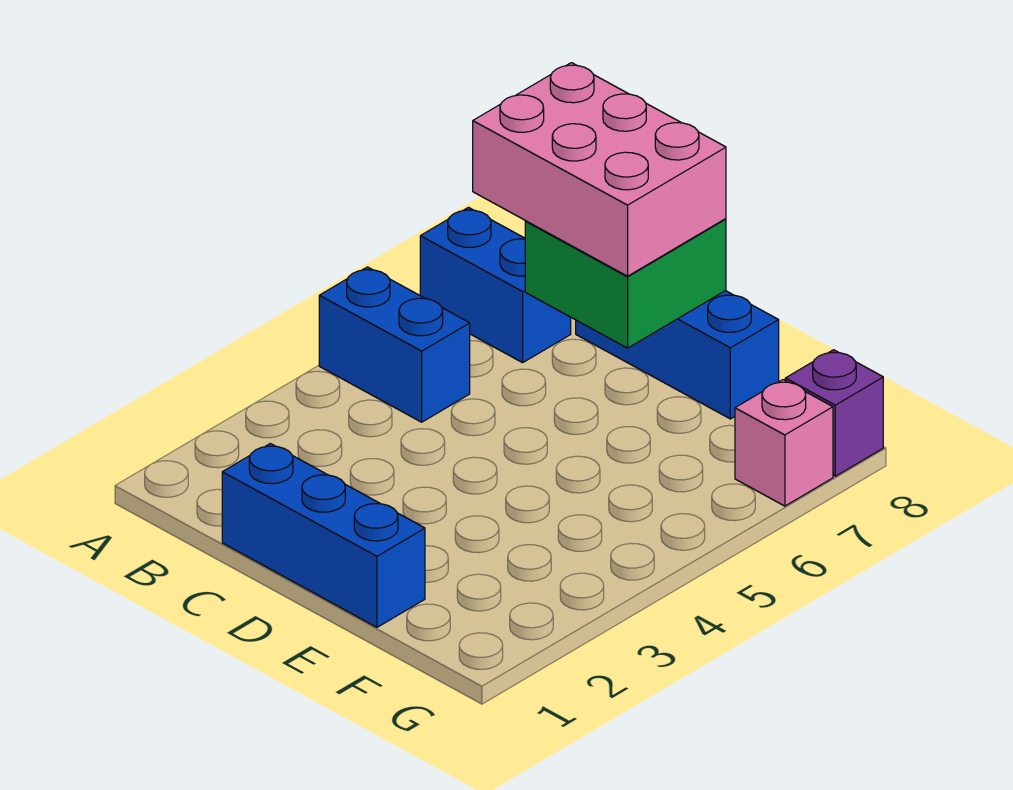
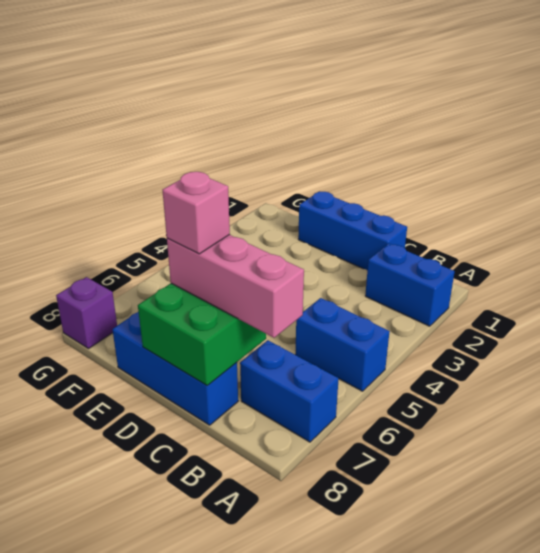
none -> blue 1x2 brick [365,244,455,326]
pink 2x3 brick [473,63,726,276] -> pink 1x3 brick [167,235,304,338]
pink 1x1 brick [735,380,833,506] -> pink 1x1 brick moved to [162,172,230,254]

